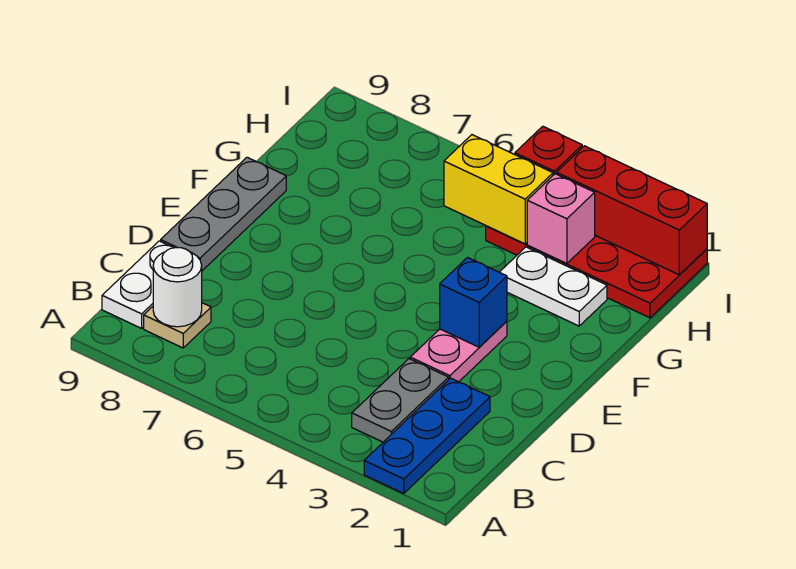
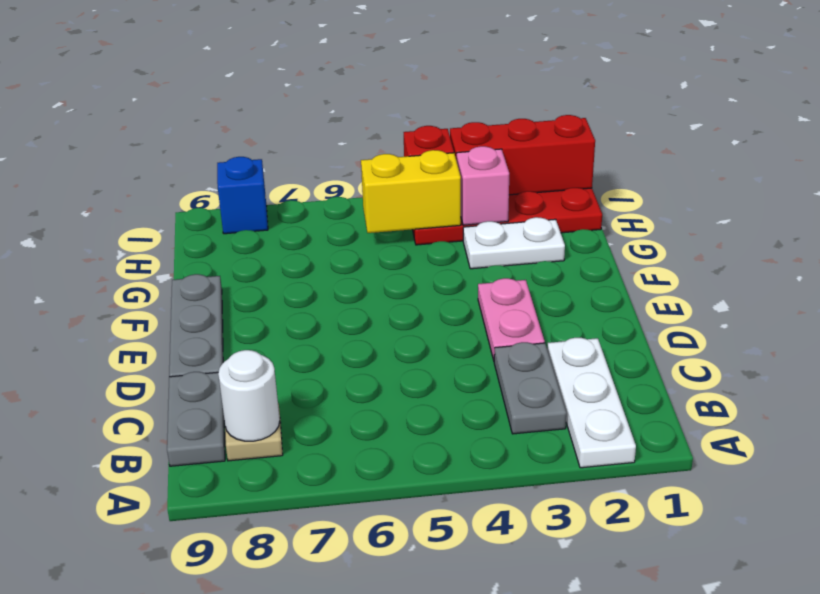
blue 1x3 plate [364,378,490,494] -> white 1x3 plate [547,338,636,468]
white 1x2 plate [102,241,174,328] -> grey 1x2 plate [167,372,225,466]
blue 1x1 brick [440,258,507,347] -> blue 1x1 brick moved to [217,157,268,234]

